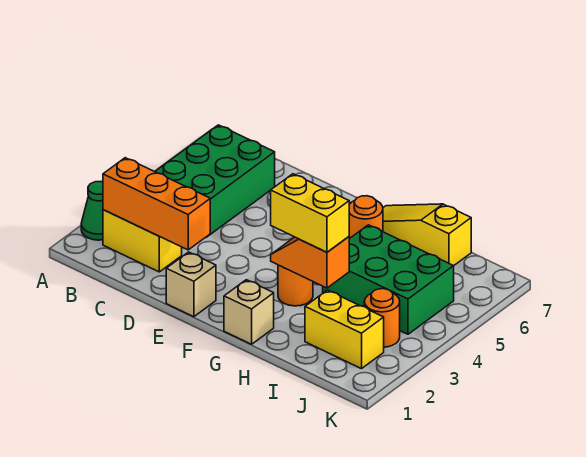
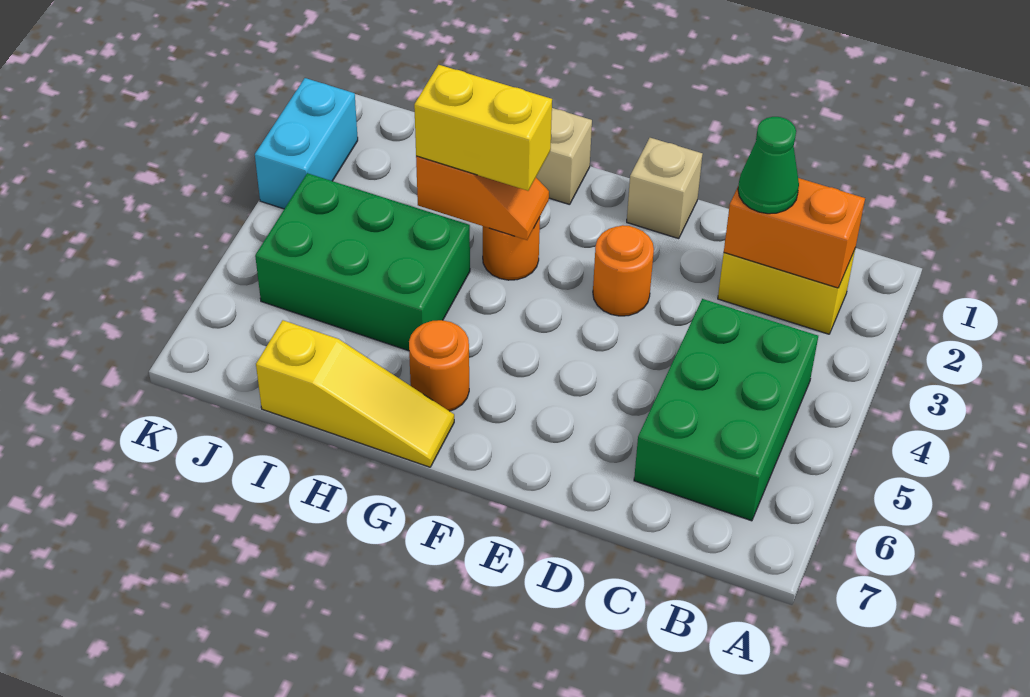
green 1x1 cone [81,181,103,240] -> green 1x1 cone moved to [738,117,799,214]
orange 1x3 brick [103,158,210,250] -> orange 1x2 brick [724,178,865,288]
yellow 1x2 brick [305,290,384,369] -> none
orange 1x1 round brick [364,289,400,347] -> orange 1x1 round brick moved to [593,225,654,316]
none -> cyan 1x2 brick [255,78,358,209]

